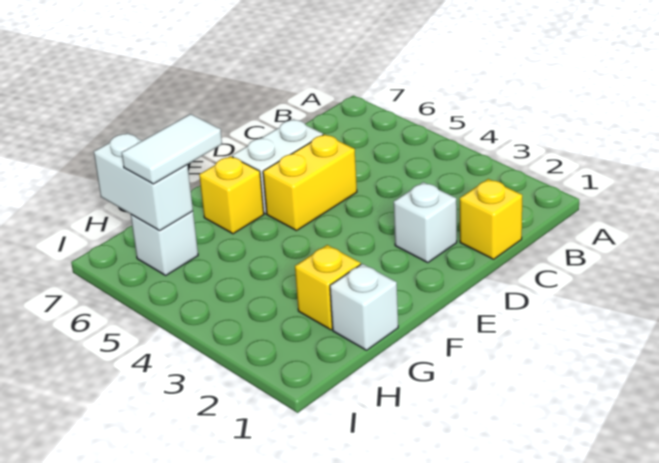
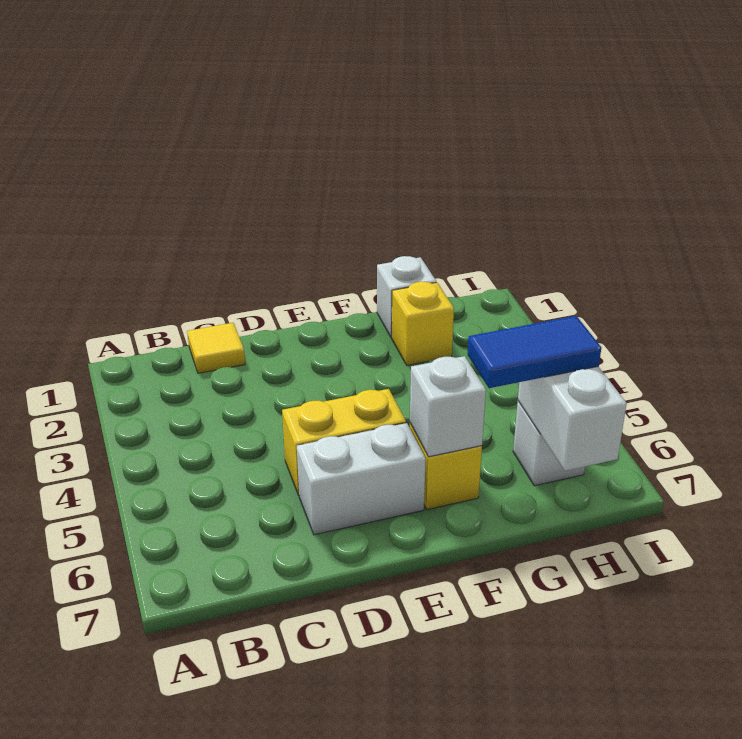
yellow 1x1 brick [460,179,522,259] -> yellow 1x1 tile [187,323,245,373]
white 1x1 brick [394,182,457,263] -> white 1x1 brick moved to [410,356,486,457]
white 1x2 tile [122,114,222,184] -> blue 1x2 tile [468,316,601,388]

